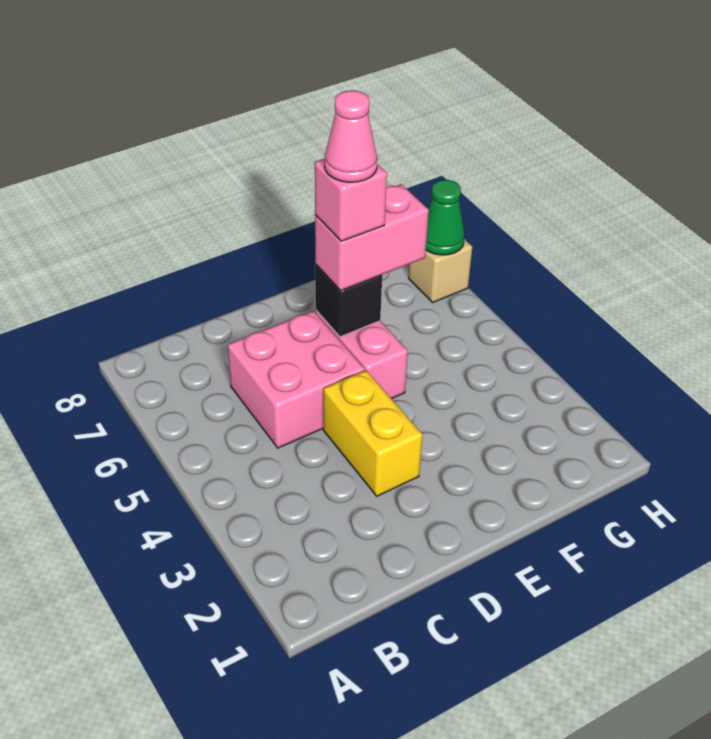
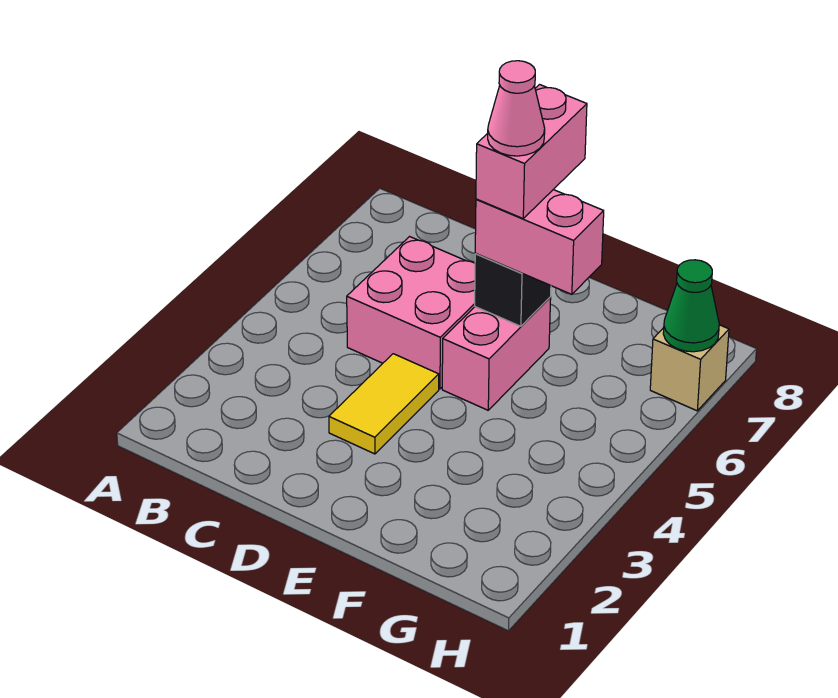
yellow 1x2 brick [323,370,422,496] -> yellow 1x2 tile [329,354,439,454]
pink 1x1 brick [315,159,387,241] -> pink 1x2 brick [476,85,587,218]

